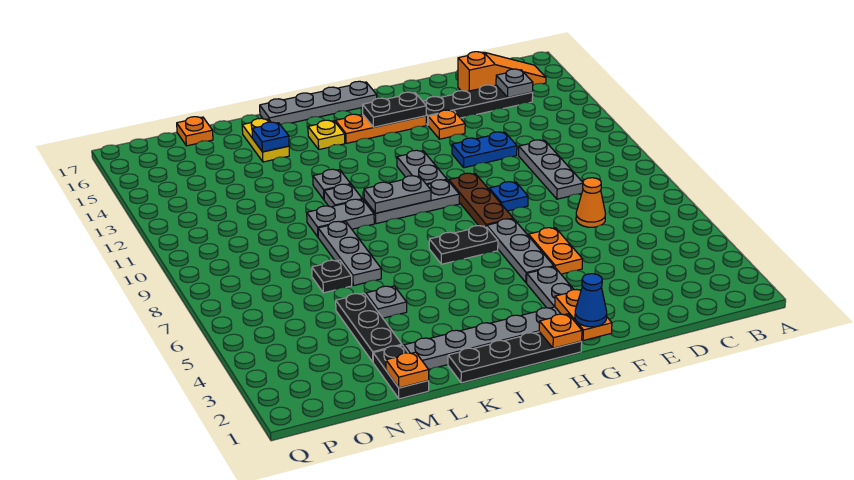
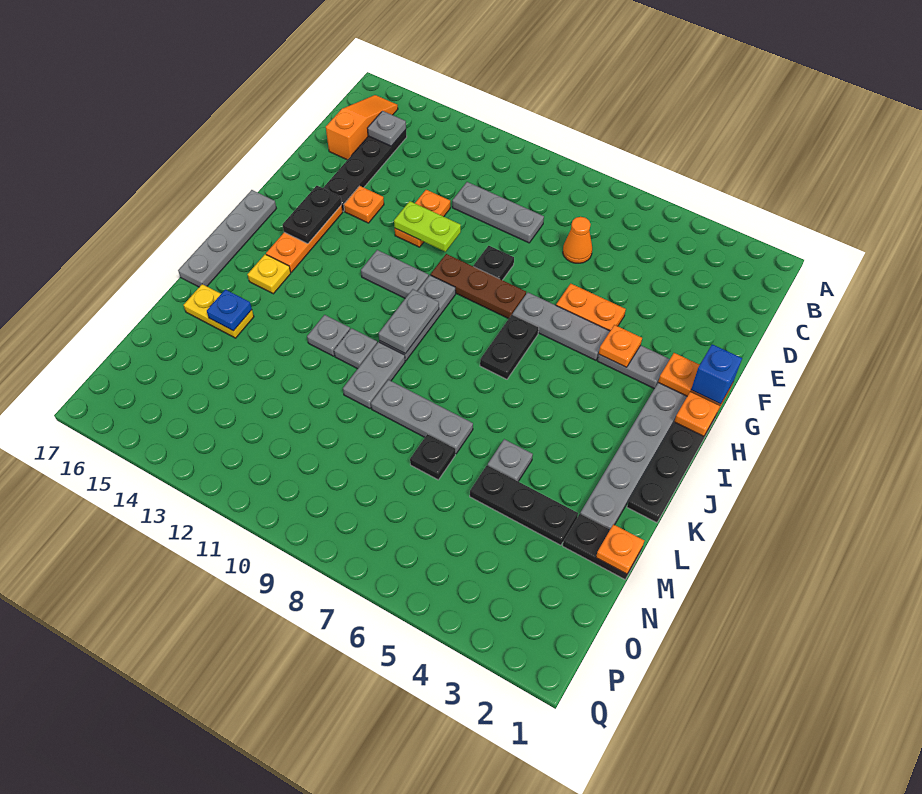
blue 1x2 plate [452,132,517,168] -> orange 1x2 plate [395,190,450,247]
blue 1x1 plate [489,182,528,211] -> black 1x1 plate [474,246,514,280]
none -> lime 1x2 plate [394,201,461,252]
blue 1x1 cone [575,274,607,327] -> blue 1x1 brick [691,344,742,404]
orange 1x1 plate [177,117,213,146] -> orange 1x1 plate moved to [599,325,642,367]

